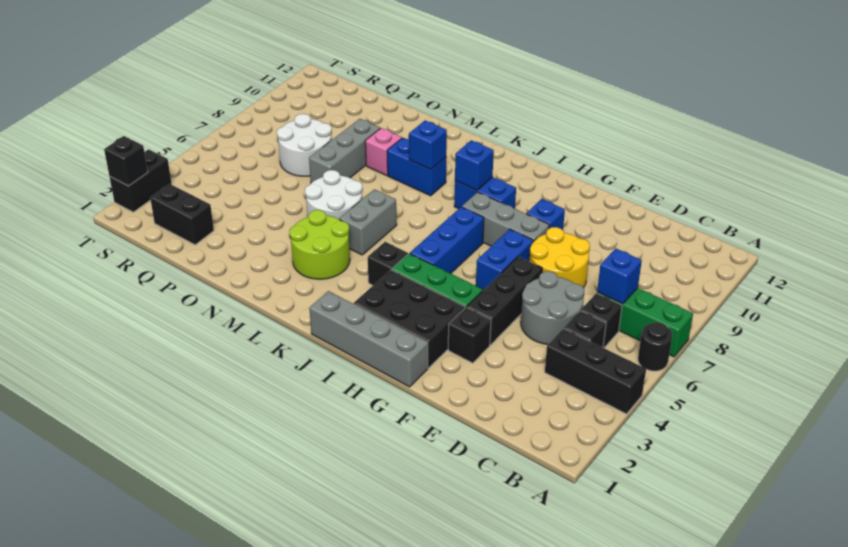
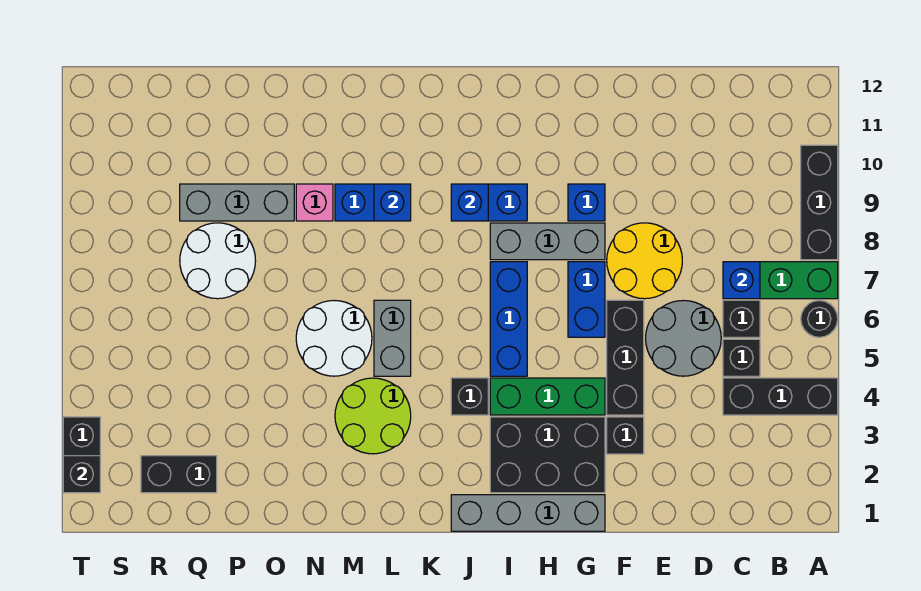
none -> black 1x3 brick [801,145,838,260]
grey 1x3 brick [309,119,380,183] -> grey 1x3 brick turned to [180,184,294,221]

